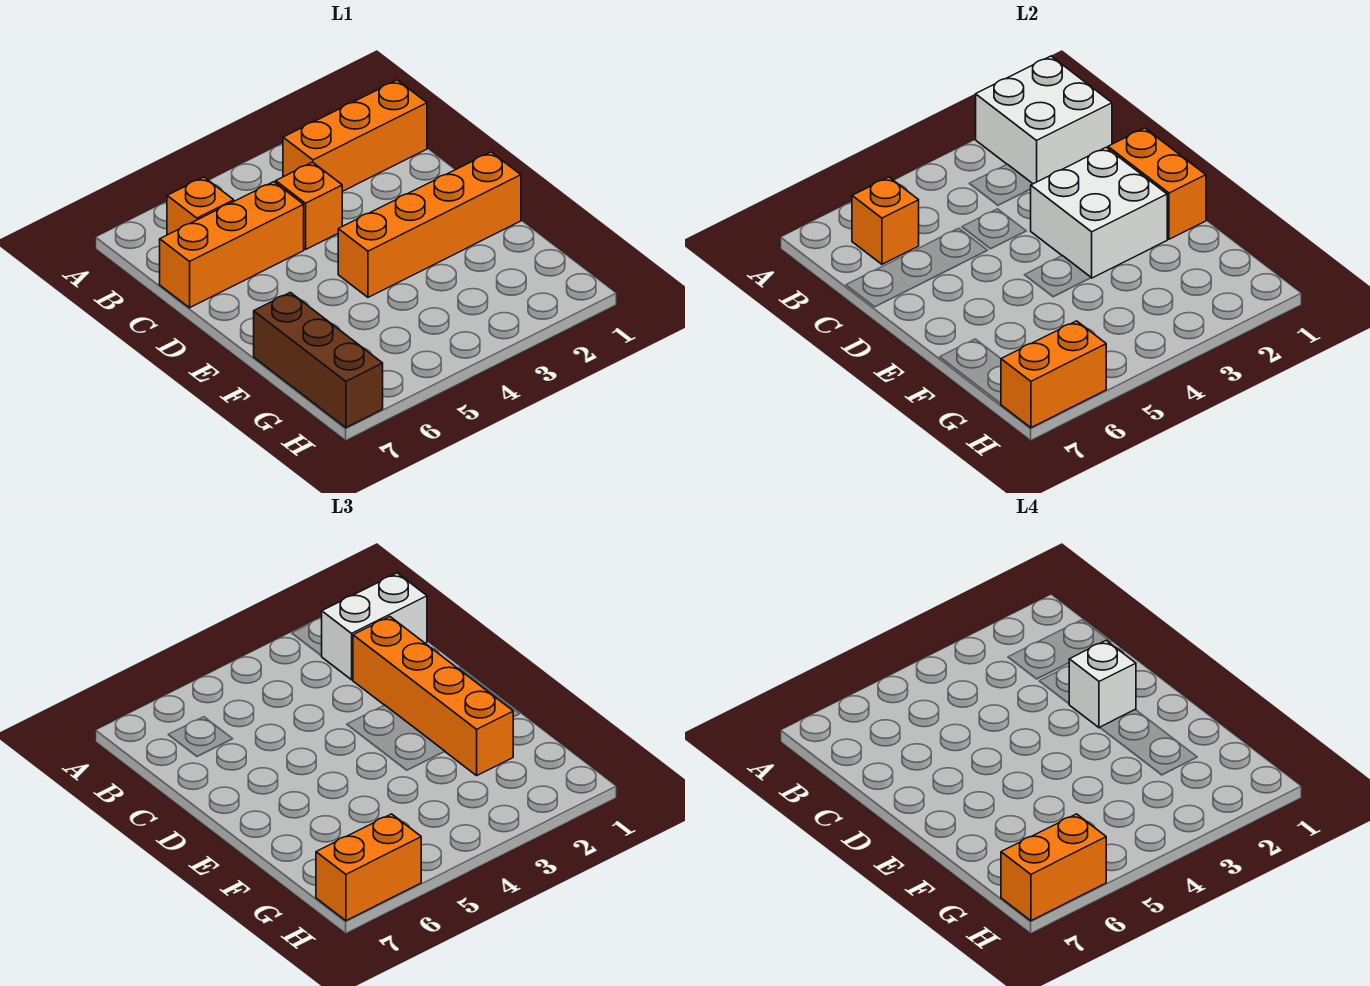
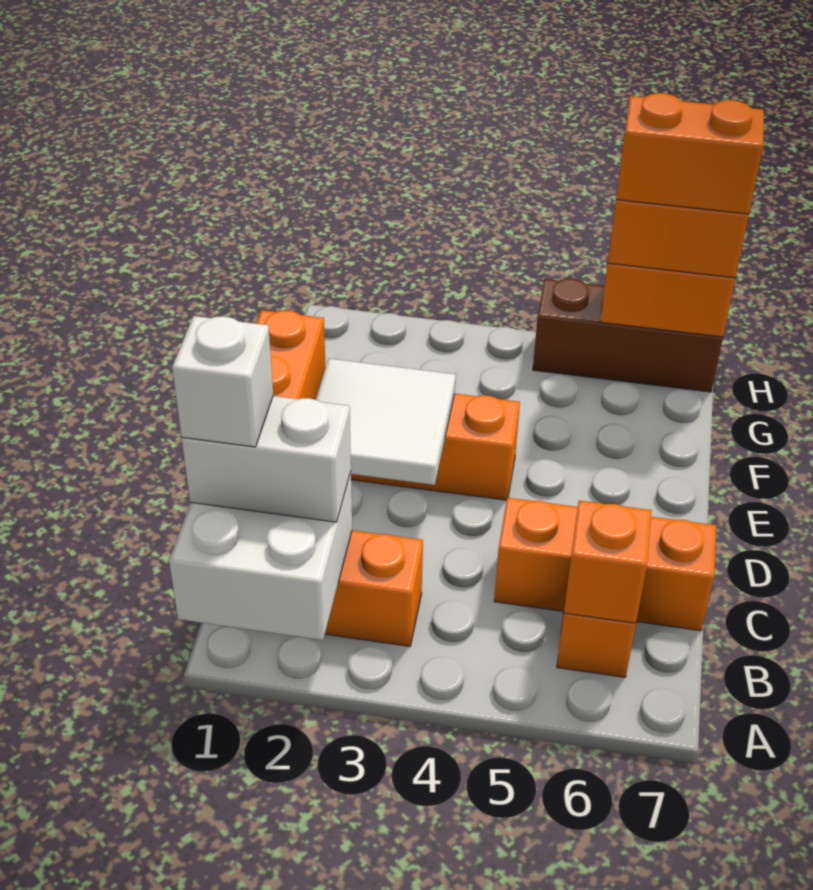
orange 1x4 brick [353,617,513,776] -> none
orange 1x1 brick [276,162,342,249] -> none
white 2x2 brick [1031,148,1167,278] -> white 2x2 tile [316,359,456,485]
white 1x1 brick [1069,641,1136,728] -> white 1x1 brick moved to [172,316,273,447]
brown 1x3 brick [254,292,383,428] -> brown 1x3 brick turned to [533,279,723,392]

